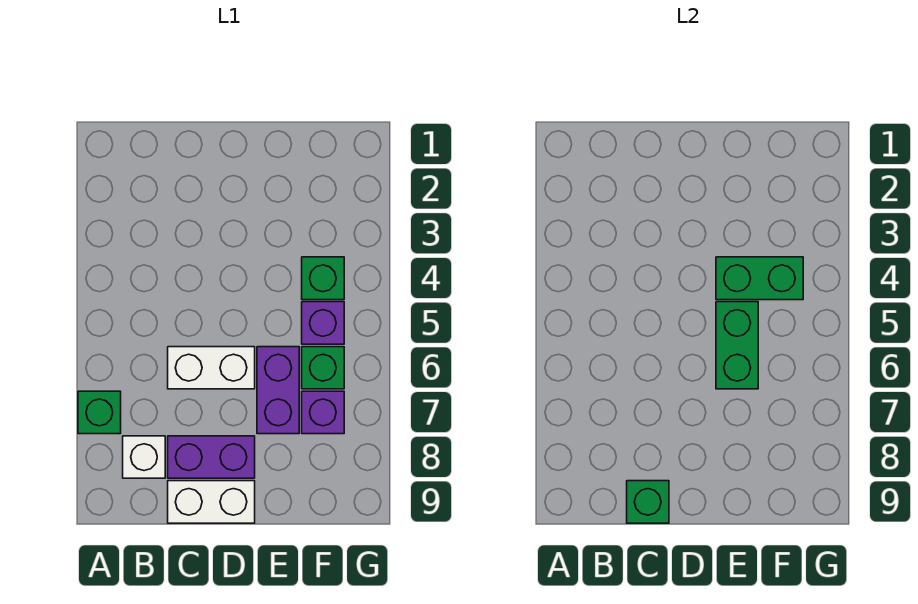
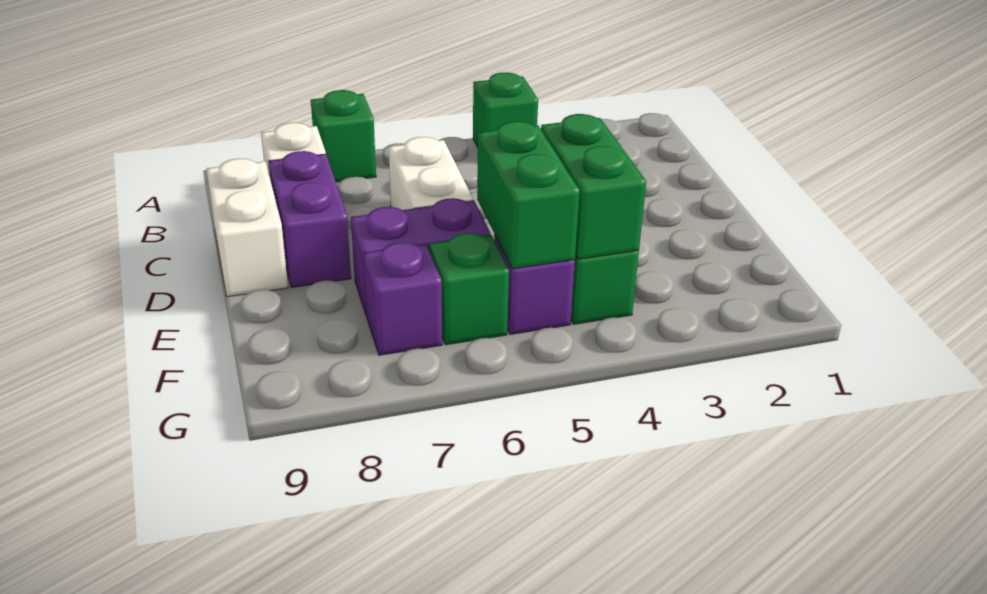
green 1x1 brick [627,481,669,523] -> green 1x1 brick moved to [473,72,538,147]
green 1x2 brick [716,302,758,389] -> green 1x2 brick turned to [477,121,580,269]

